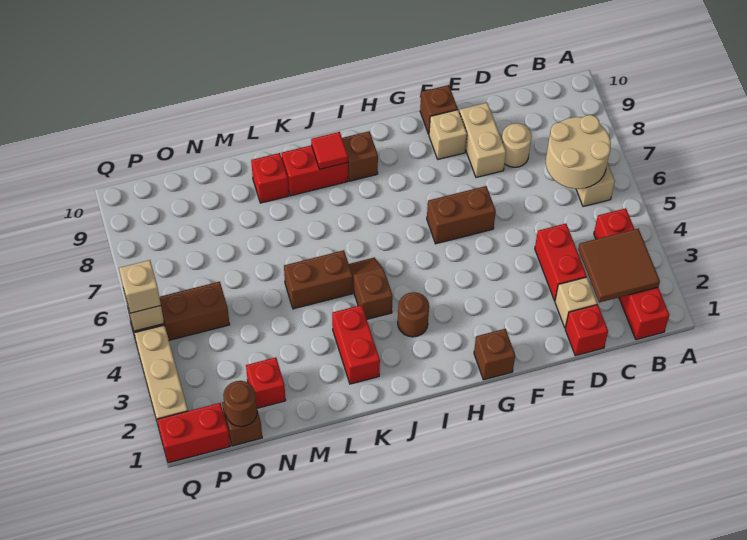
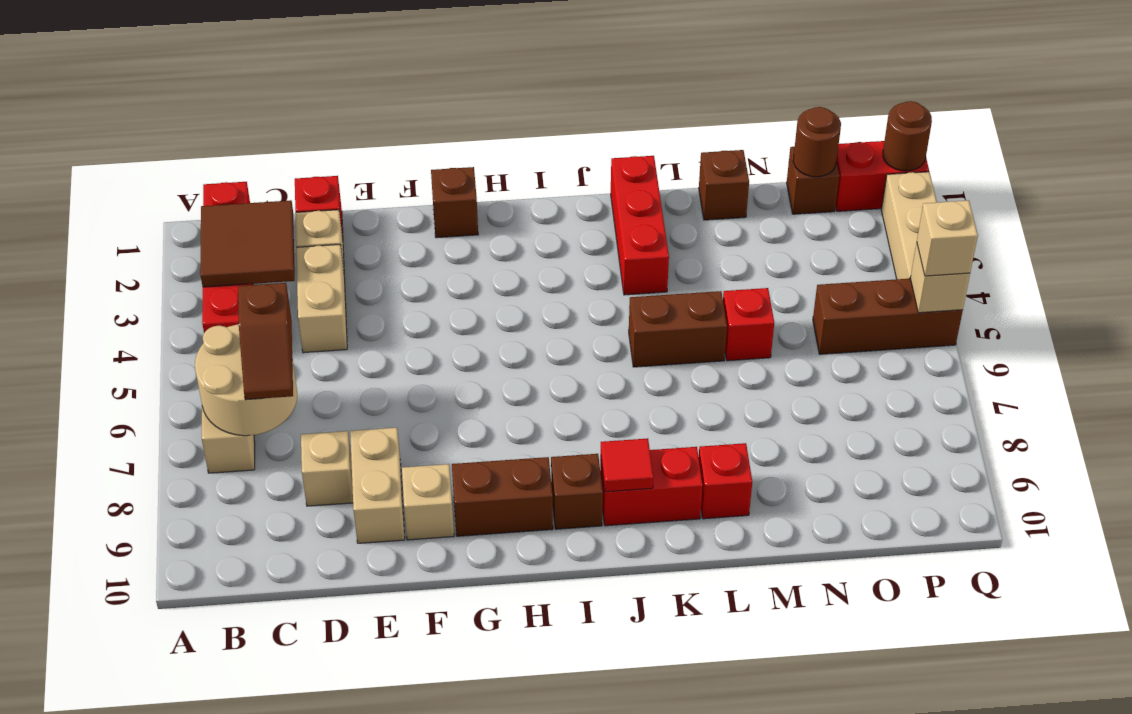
red 1x2 brick [535,224,587,301] -> tan 1x2 brick [296,244,347,353]
tan 1x1 round brick [502,123,532,167] -> tan 1x1 brick [301,431,353,506]
brown 1x2 brick [427,186,496,244] -> brown 1x2 brick moved to [452,457,553,536]
brown 1x1 brick [420,85,458,134] -> brown 1x1 brick moved to [699,150,749,220]
brown 1x1 round brick [398,292,429,337] -> brown 1x1 round brick moved to [883,101,932,171]
brown 1x2 slope [349,257,393,319] -> brown 1x2 slope moved to [238,283,293,400]
red 1x2 brick [332,305,380,384] -> red 1x3 brick [611,156,669,295]
red 1x1 brick [246,357,286,408] -> red 1x1 brick moved to [723,288,774,361]

